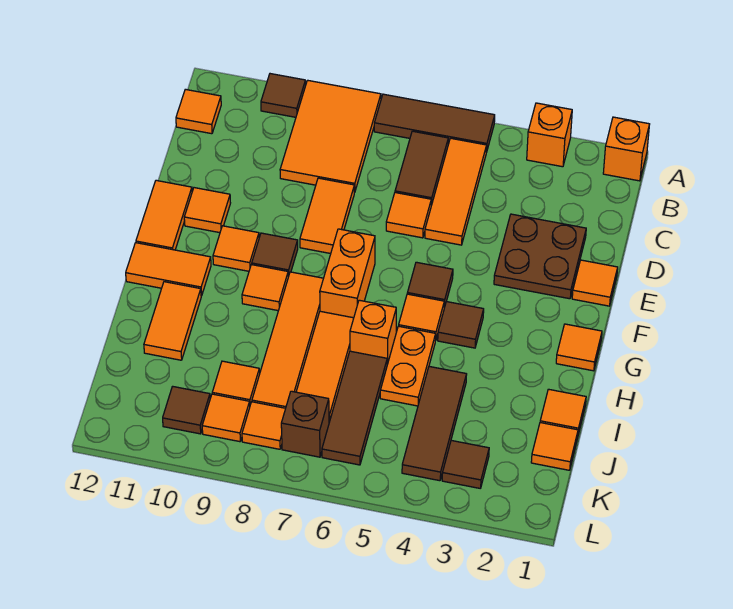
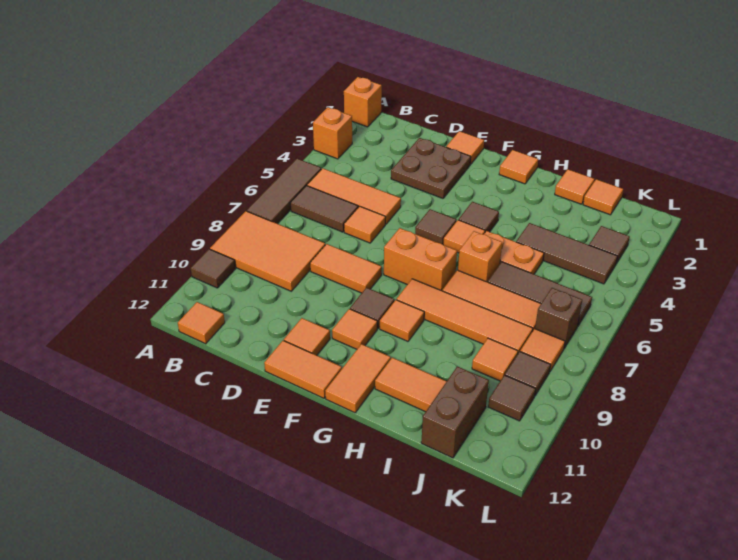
none -> brown 1x2 brick [421,366,489,458]
orange 1x1 tile [202,394,250,442] -> brown 1x1 tile [505,352,551,395]

